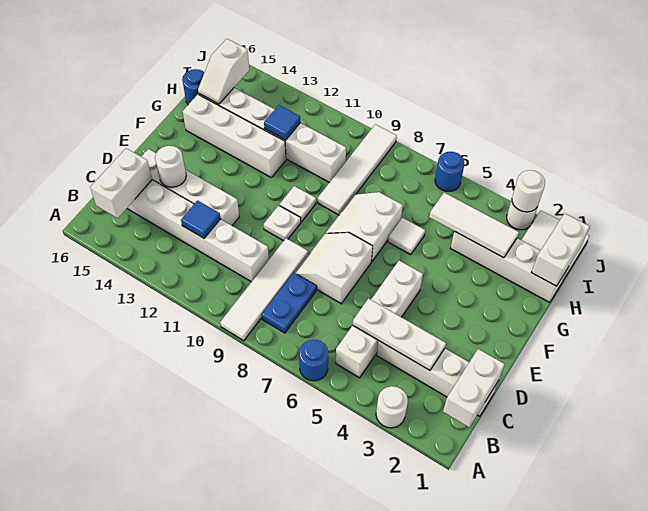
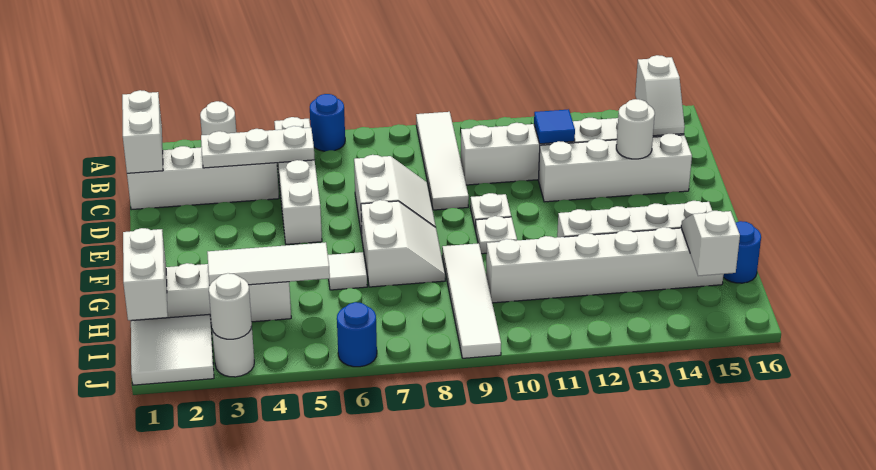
blue 1x2 plate [262,273,317,333] -> none
white 1x2 brick [90,148,152,218] -> white 1x2 slope [635,55,685,136]
blue 1x1 tile [264,105,300,140] -> none

